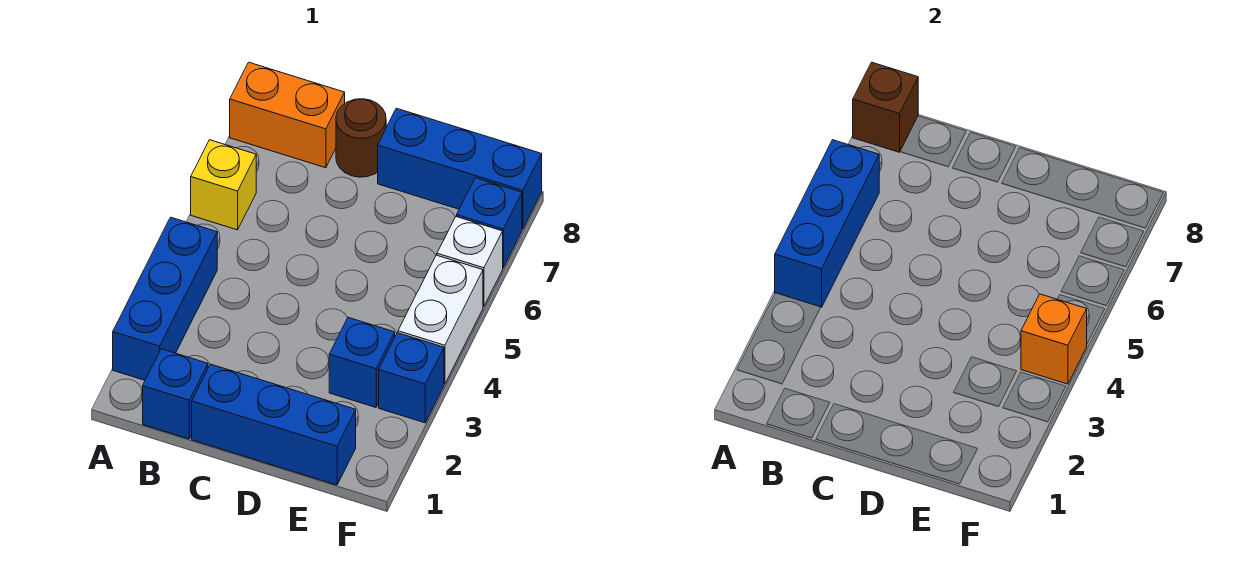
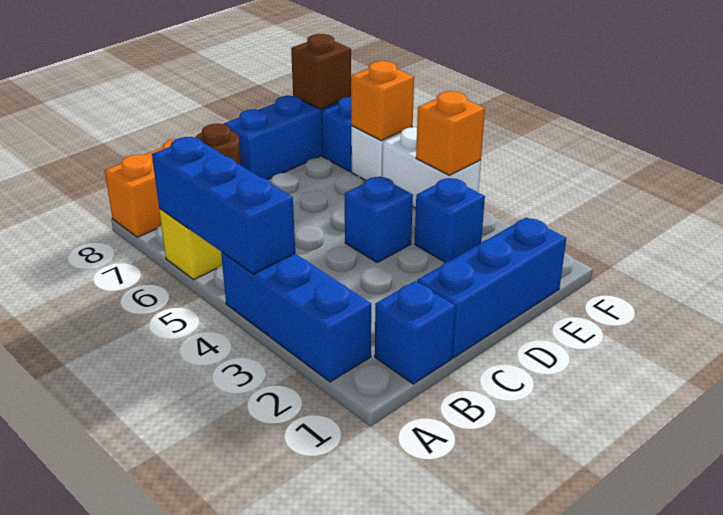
brown 1x1 brick [853,62,918,152] -> brown 1x1 brick moved to [291,34,351,109]
blue 1x1 brick [379,333,444,423] -> blue 1x1 brick moved to [345,177,413,262]
none -> orange 1x1 brick [351,61,414,140]

